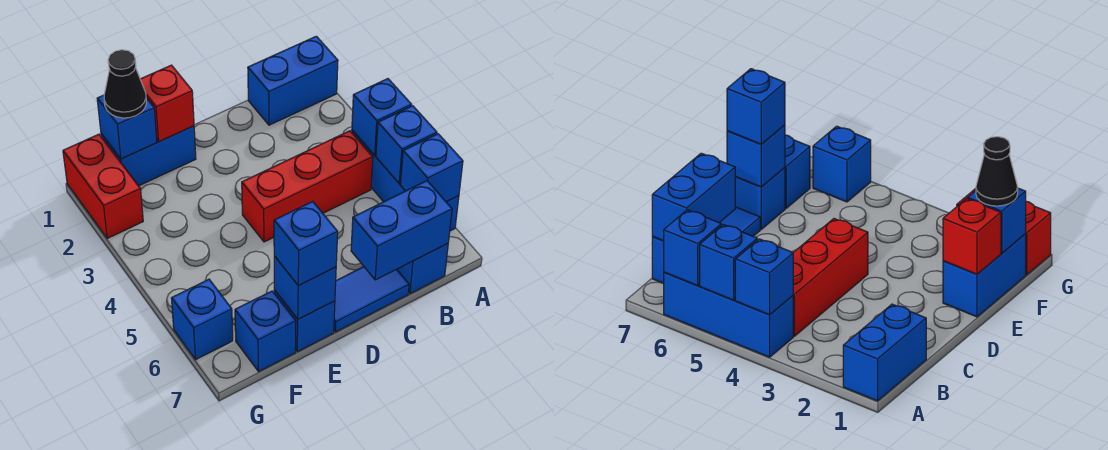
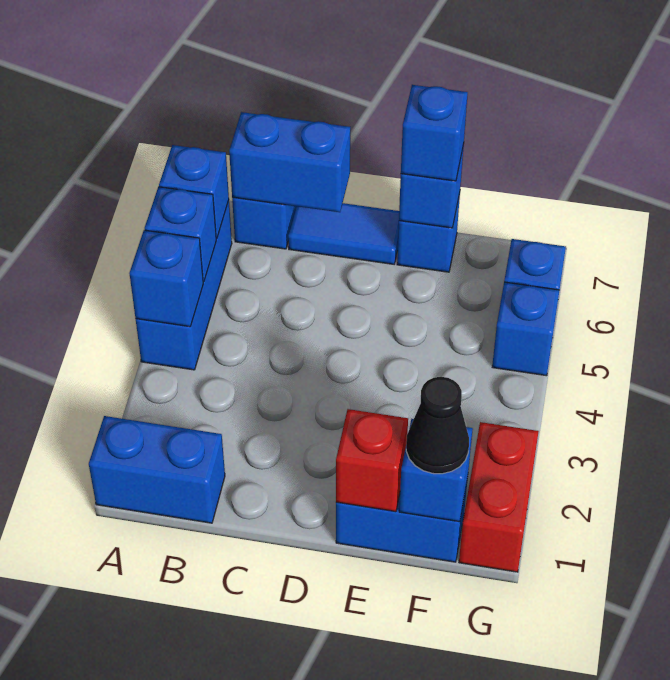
red 1x3 brick [242,131,373,242] -> none
blue 1x1 brick [235,291,296,372] -> blue 1x1 brick moved to [492,282,559,376]

